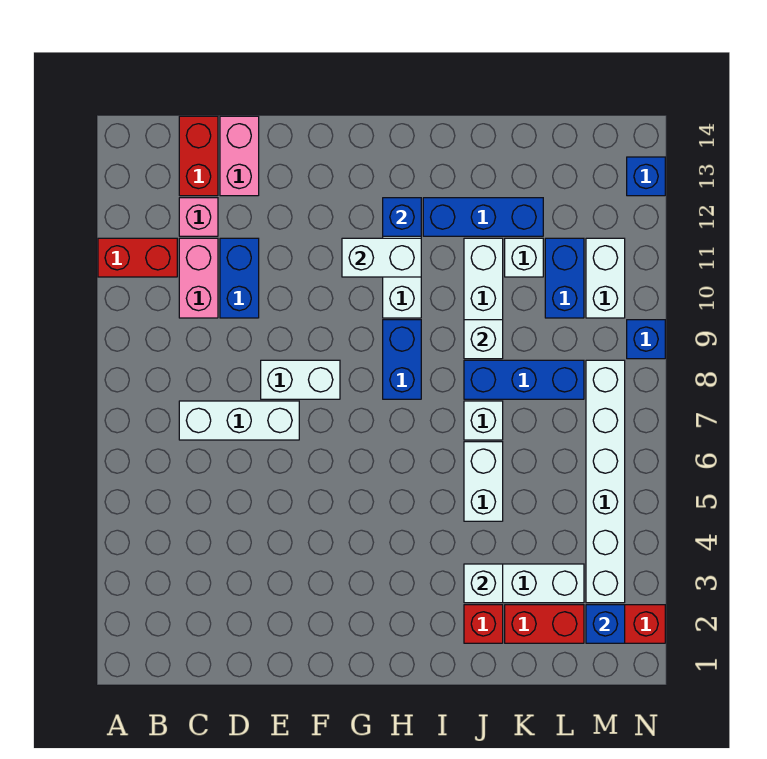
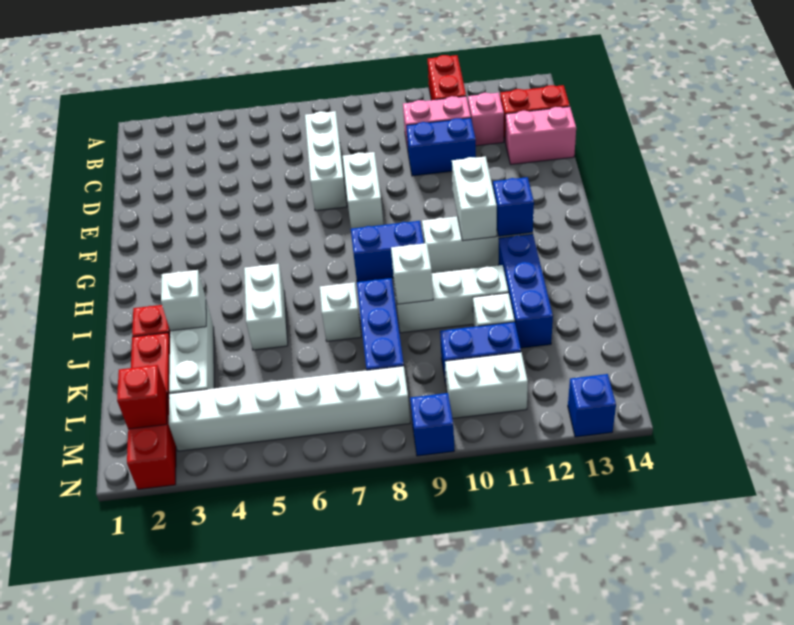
white 1x2 brick [464,442,503,521] -> white 1x2 brick turned to [244,264,288,350]
blue 1x1 brick [586,605,625,643] -> red 1x1 brick [117,365,167,429]

